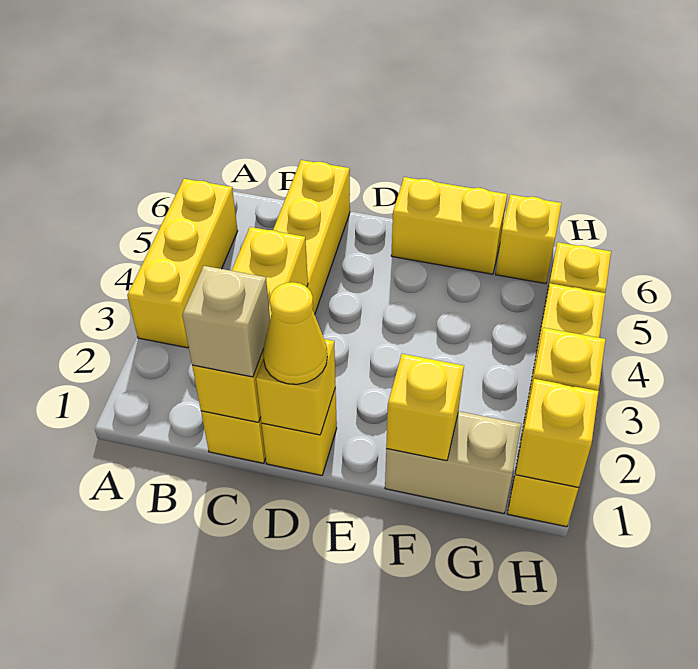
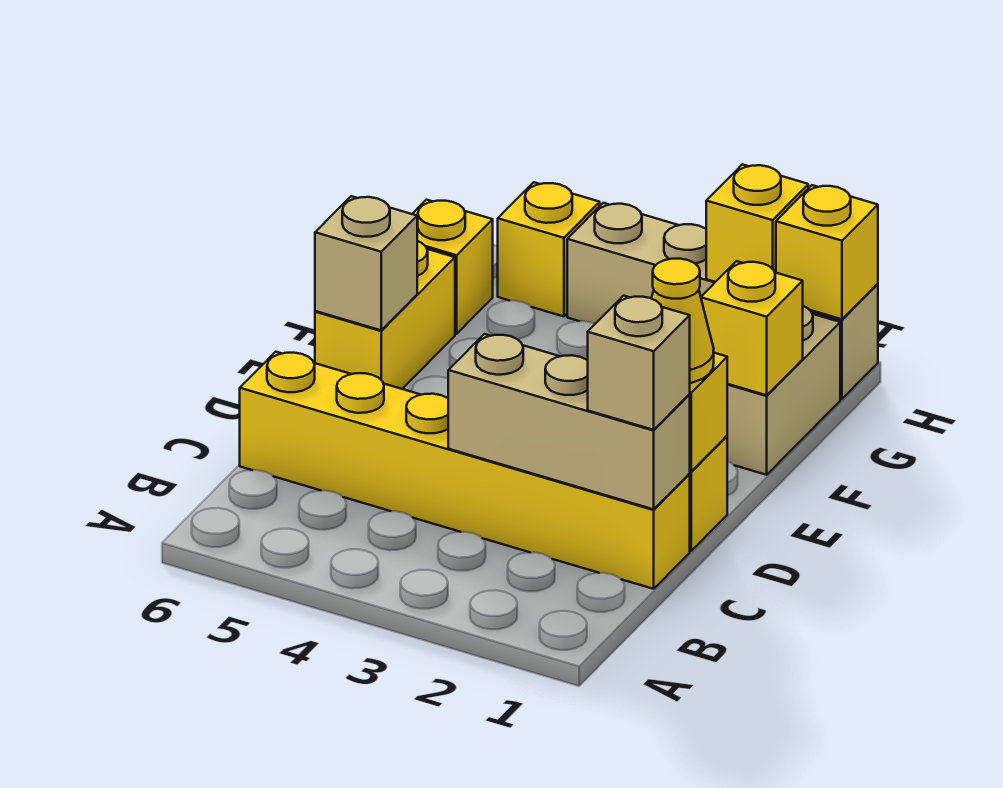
yellow 1x3 brick [127,179,238,348] -> none
yellow 1x3 brick [192,227,308,422] -> tan 1x3 brick [448,334,690,509]
none -> tan 1x1 brick [315,196,417,330]
yellow 1x4 brick [508,284,605,527] -> tan 1x4 brick [567,203,878,399]

